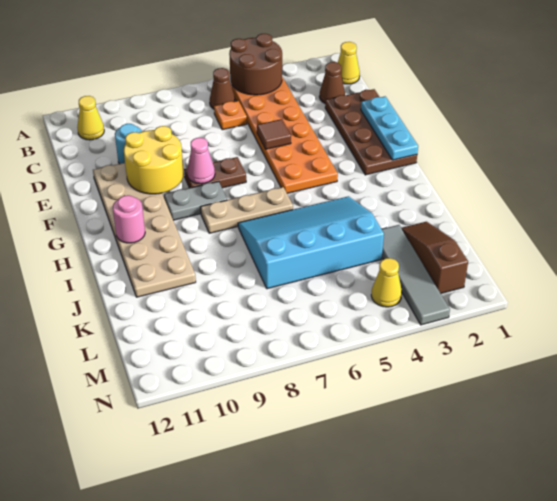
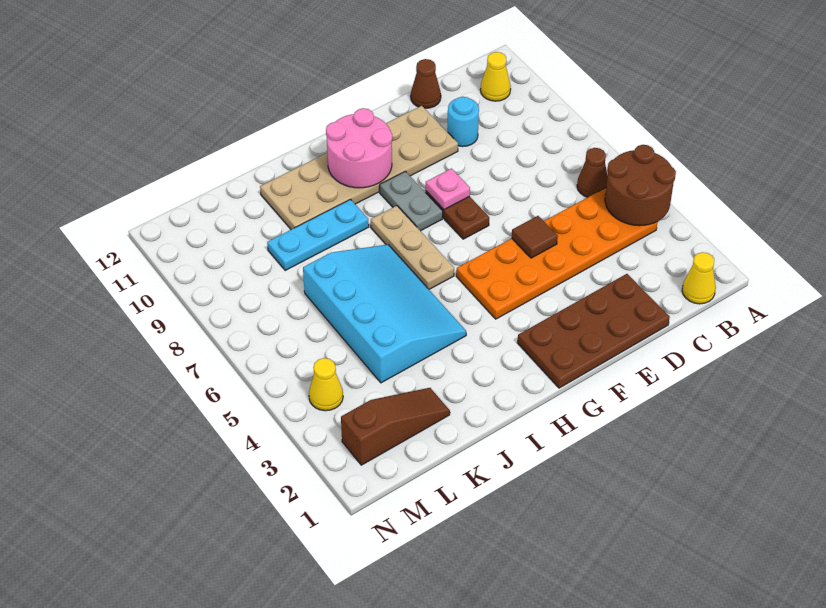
brown 1x1 cone [319,62,345,103] -> brown 1x1 cone moved to [411,59,441,108]
orange 1x1 plate [214,101,247,130] -> none
cyan 1x3 plate [361,96,418,160] -> cyan 1x3 plate moved to [267,199,369,270]
yellow 2x2 round brick [124,126,184,194] -> none
pink 1x1 cone [187,138,215,184] -> pink 1x1 plate [426,169,470,210]
pink 1x1 round brick [113,195,145,243] -> pink 2x2 round brick [326,108,392,188]
grey 1x4 tile [382,225,450,325] -> none

